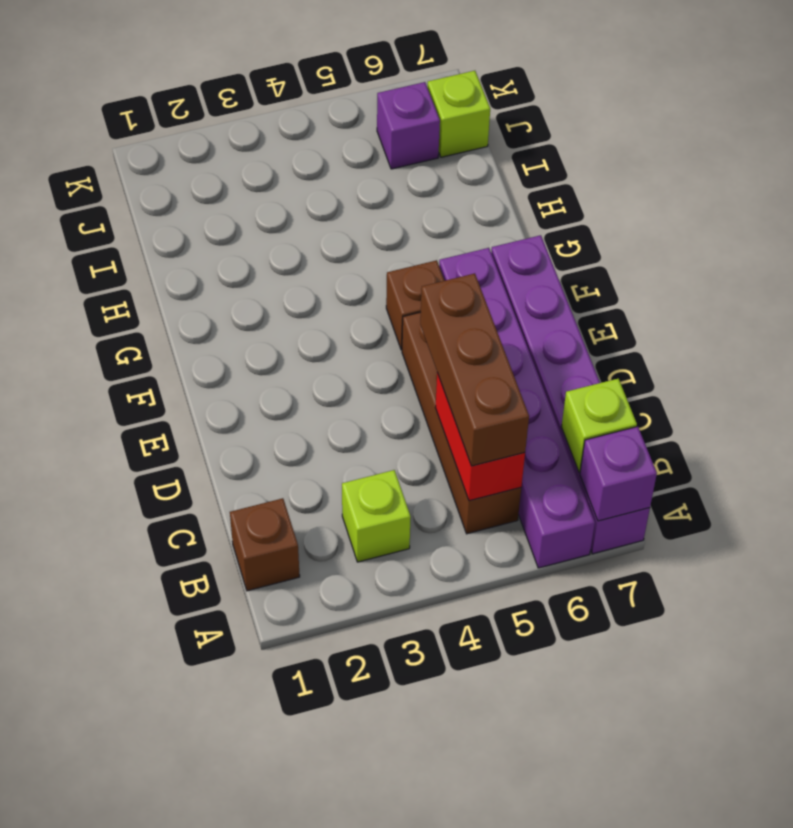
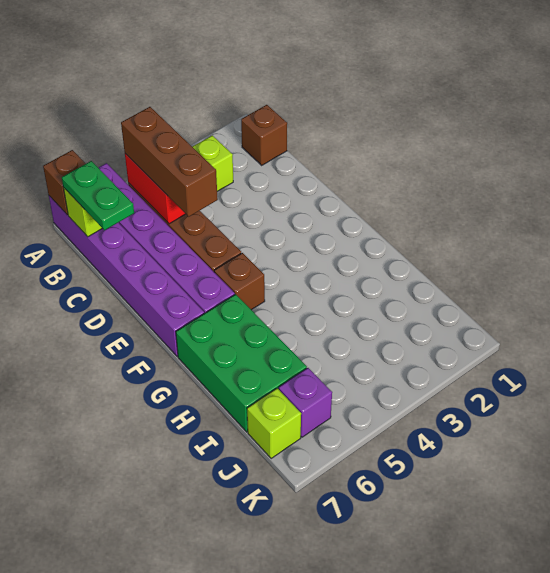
purple 1x1 brick [580,427,657,521] -> brown 1x1 brick [43,150,86,215]
none -> green 1x2 plate [62,161,134,230]
none -> green 2x3 brick [176,294,307,432]

